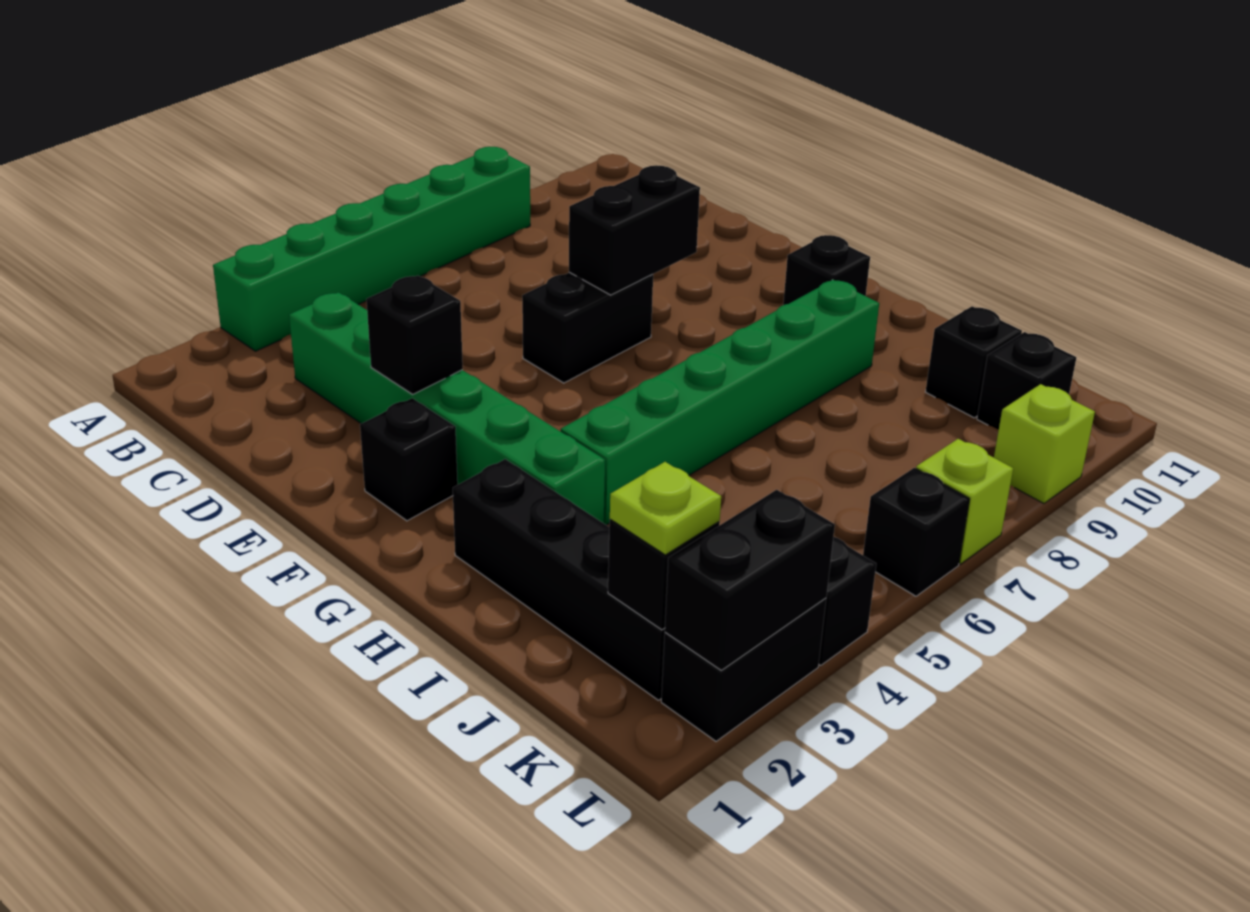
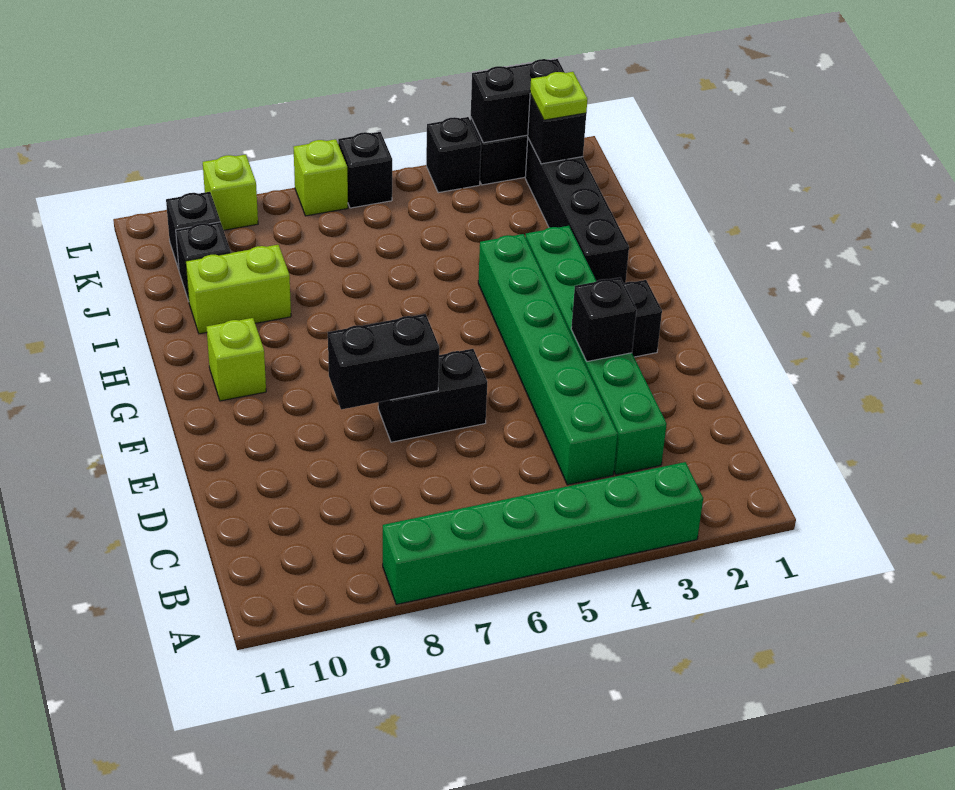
black 1x1 brick [783,235,870,305] -> lime 1x1 brick [207,318,266,401]
green 1x6 brick [561,280,879,525] -> green 1x6 brick turned to [478,234,618,485]
none -> lime 1x2 brick [186,245,291,334]

